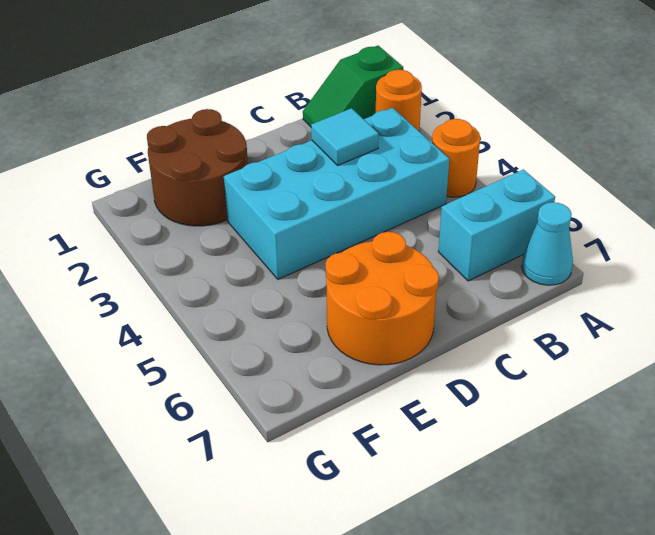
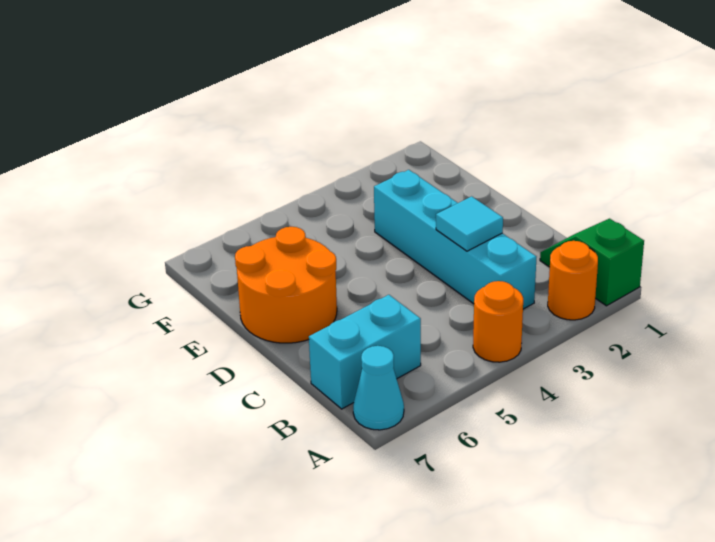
cyan 1x2 brick [438,170,555,281] -> cyan 1x2 brick turned to [309,295,421,409]
cyan 2x4 brick [224,108,449,279] -> cyan 1x4 brick [374,170,536,309]
brown 2x2 round brick [147,109,248,226] -> none

